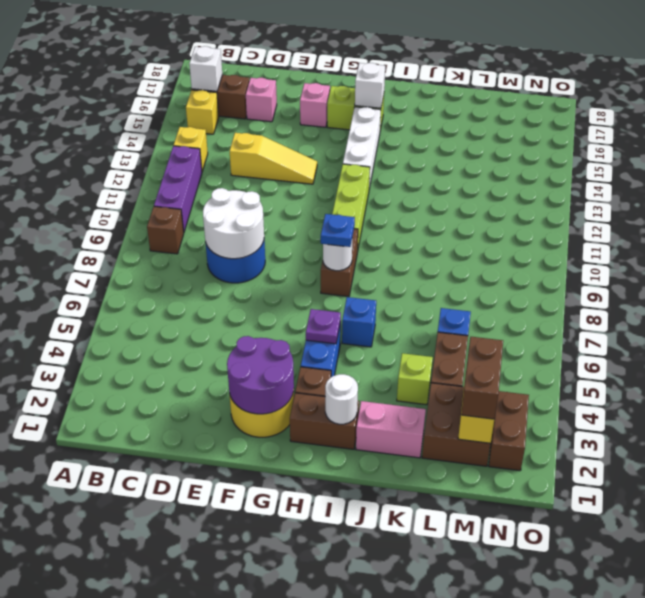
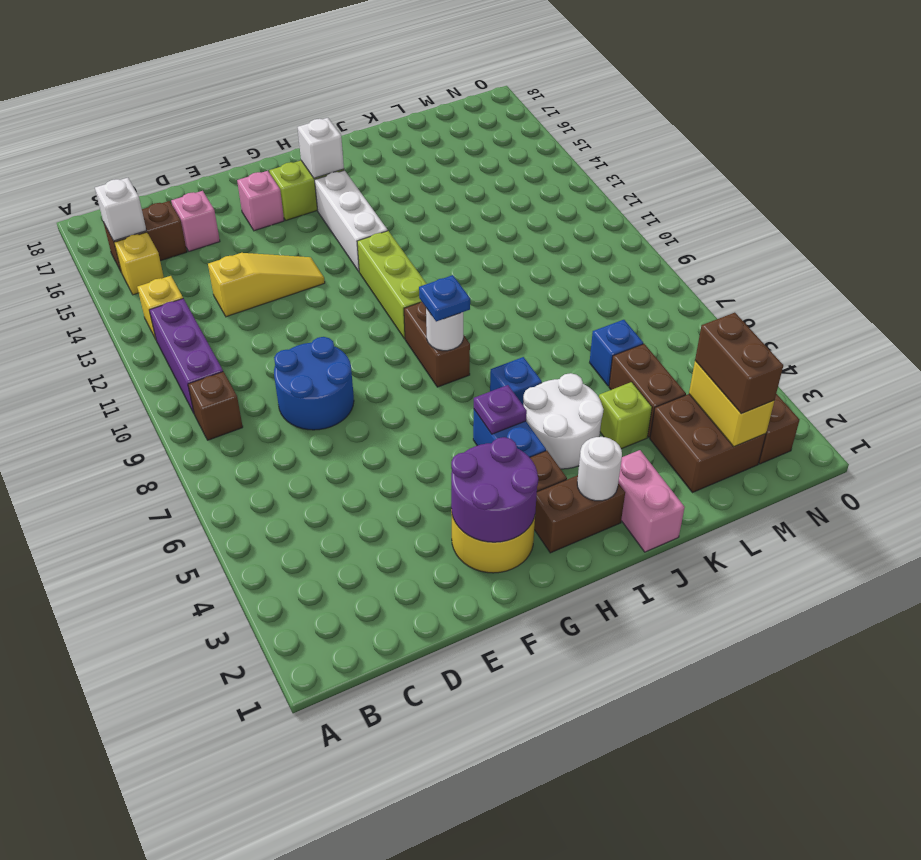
white 2x2 round brick [203,188,264,259] -> white 2x2 round brick moved to [523,373,604,469]
pink 1x2 brick [356,401,426,458] -> pink 1x2 brick turned to [618,450,685,552]

